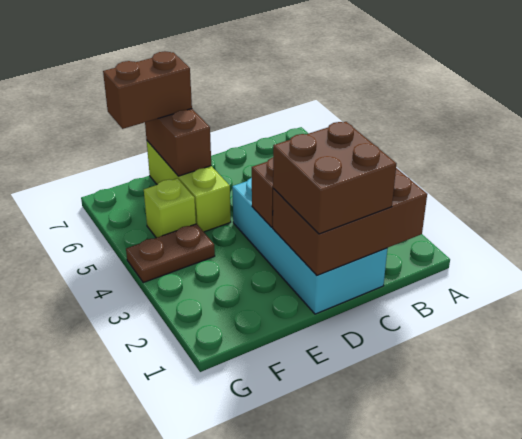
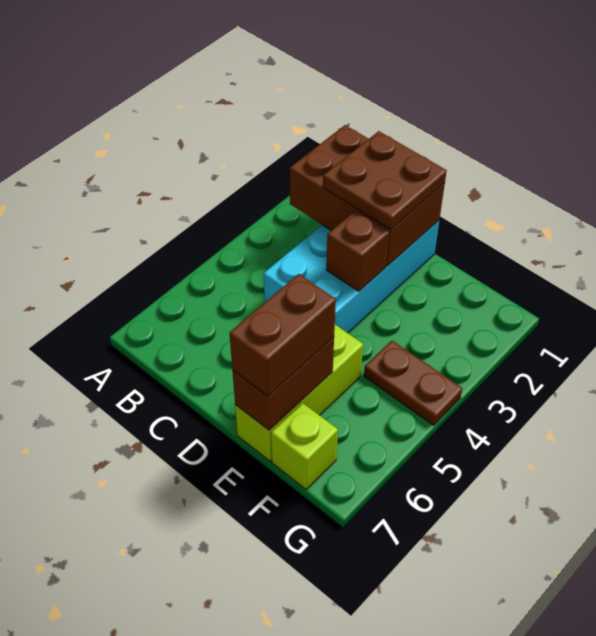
brown 2x2 brick [273,122,397,234] -> brown 2x2 plate [323,131,447,230]
brown 1x2 brick [103,51,192,129] -> brown 1x2 brick turned to [229,274,336,396]
lime 1x1 brick [144,178,196,238] -> lime 1x1 brick moved to [271,403,338,489]

